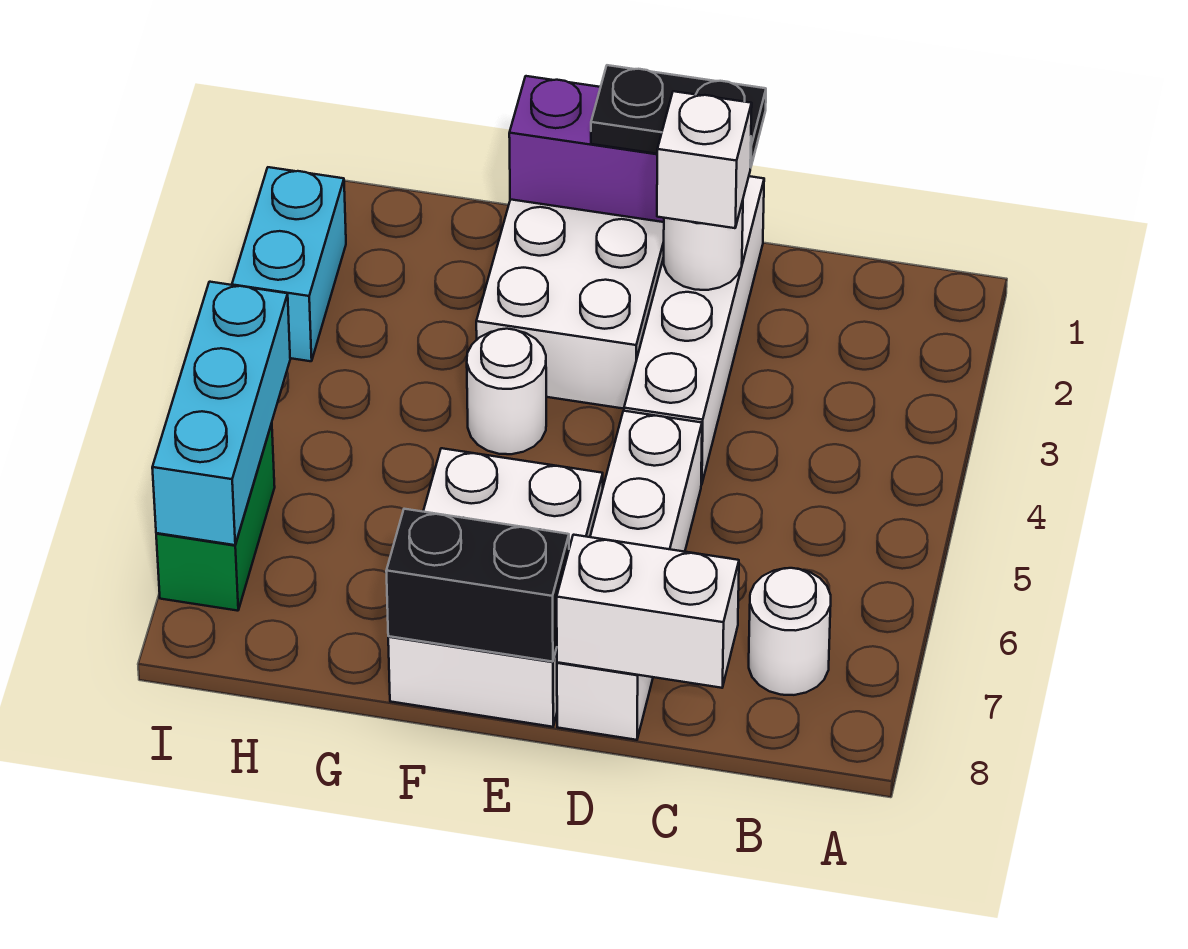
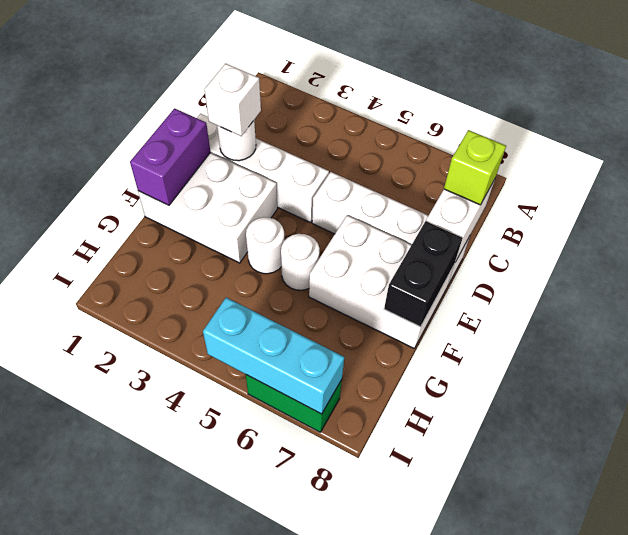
white 1x1 round brick [749,568,831,695] -> white 1x1 round brick moved to [281,234,320,290]
none -> lime 1x1 brick [444,130,506,205]
black 1x2 plate [591,65,766,168] -> none
cyan 1x2 brick [232,167,346,361] -> none

